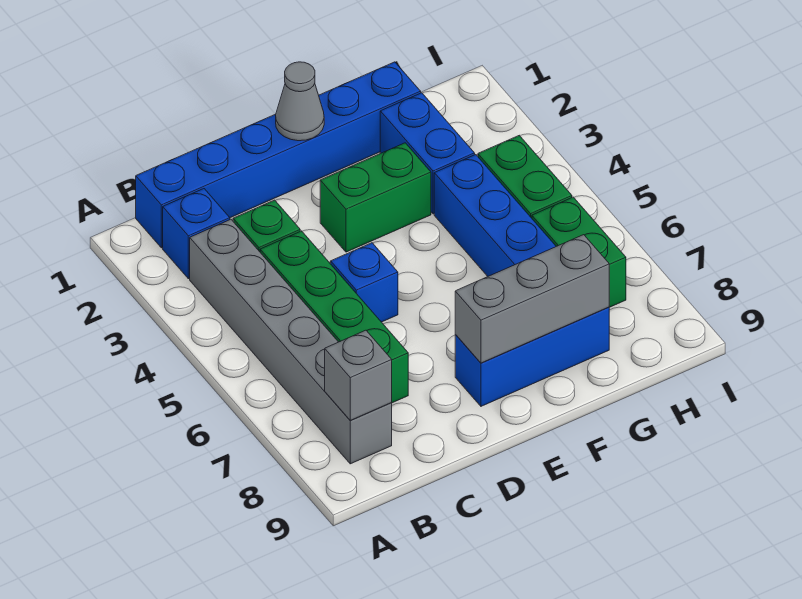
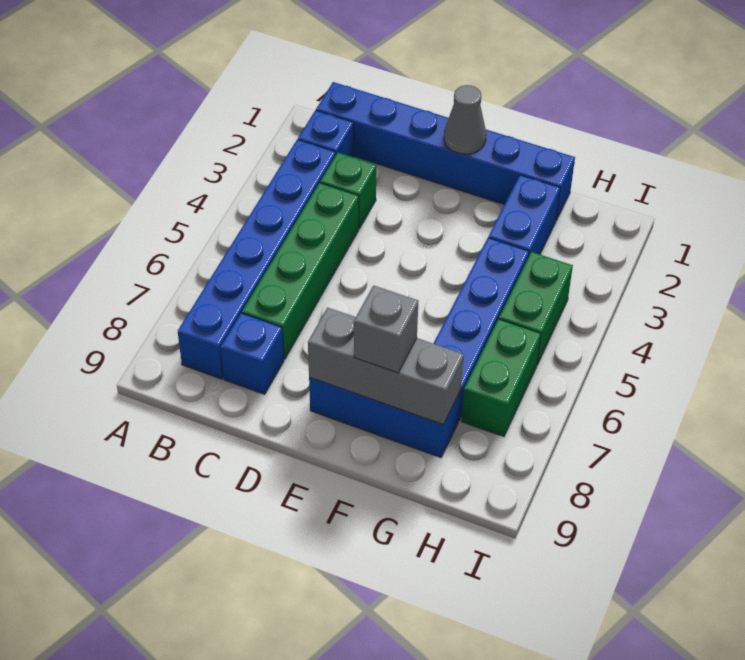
grey 1x6 brick [190,219,392,464] -> blue 1x6 brick [178,140,336,379]
grey 1x1 brick [325,330,392,420] -> grey 1x1 brick moved to [354,285,418,373]
blue 1x1 brick [331,243,398,322] -> blue 1x1 brick moved to [221,313,284,394]
green 1x2 brick [320,143,431,252] -> none

